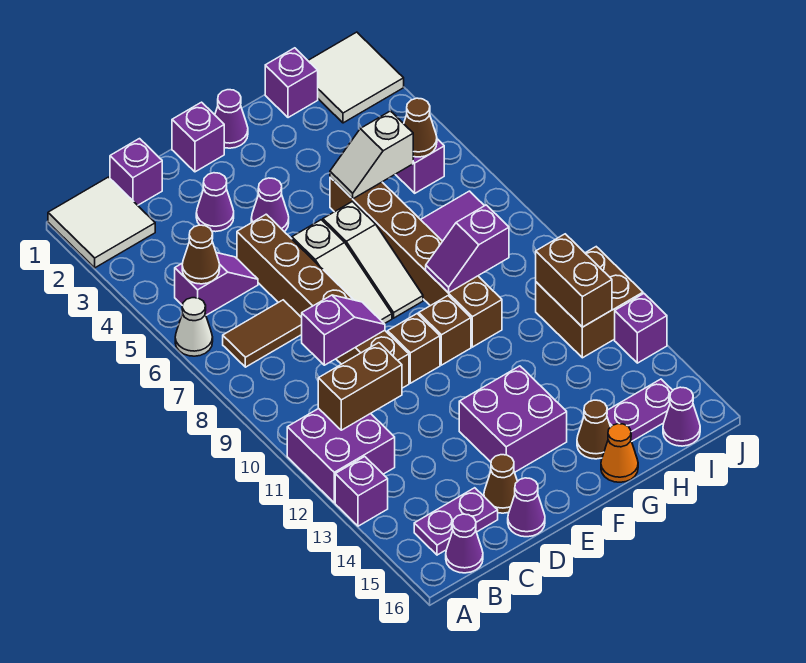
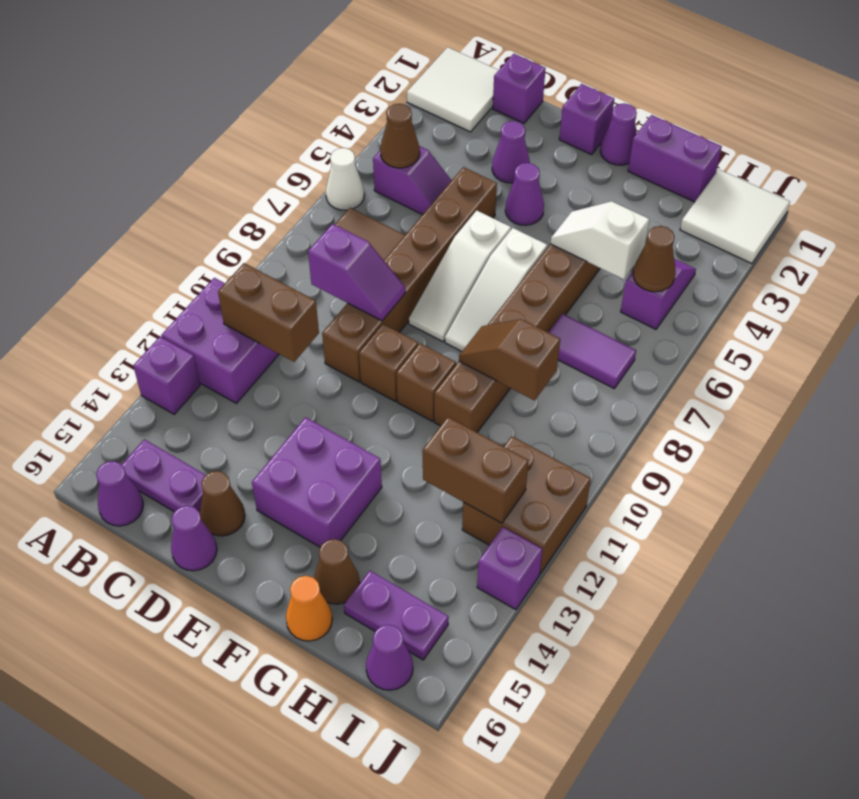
purple 1x2 slope [426,205,509,293] -> brown 1x2 slope [459,319,560,400]
purple 1x1 brick [265,48,318,118] -> purple 1x2 brick [628,115,722,202]
brown 1x2 brick [536,234,612,327] -> brown 1x2 brick turned to [423,417,529,523]

